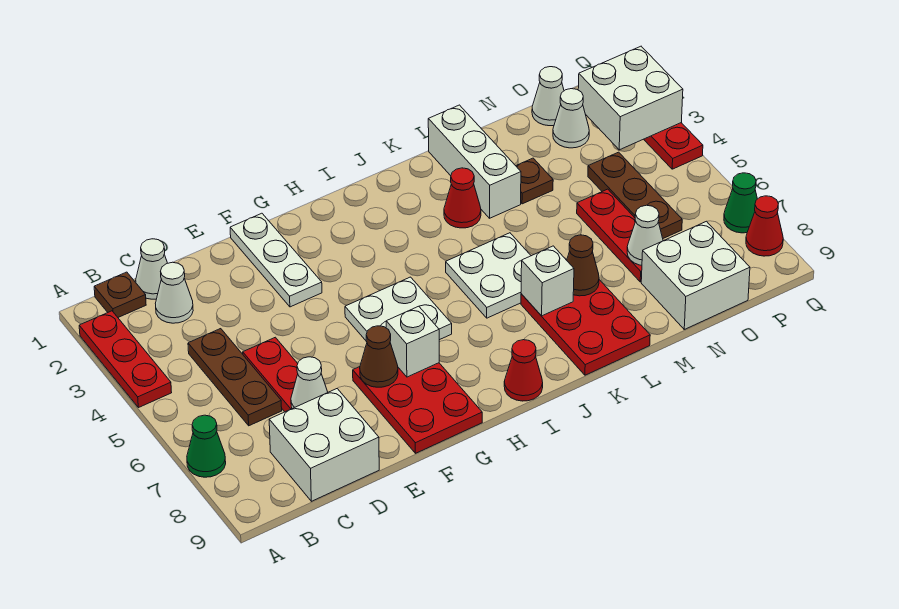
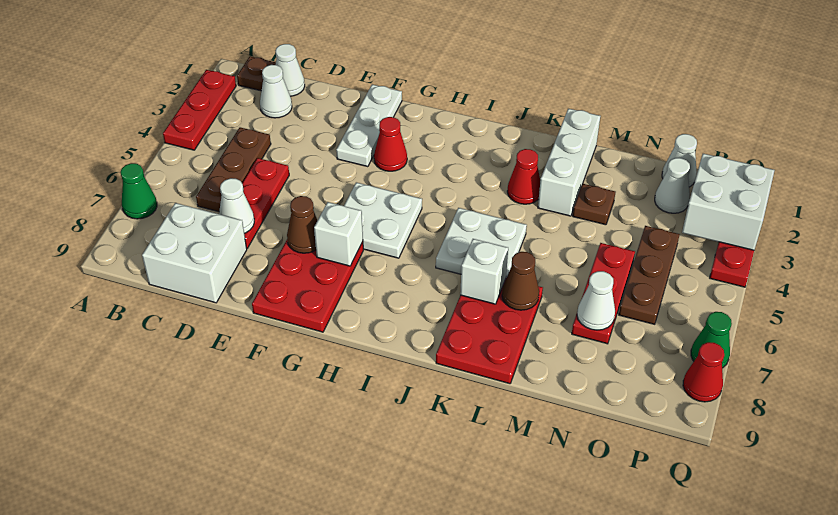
red 1x1 cone [504,340,543,401] -> red 1x1 cone moved to [374,117,407,171]
white 2x2 brick [641,221,750,329] -> none

